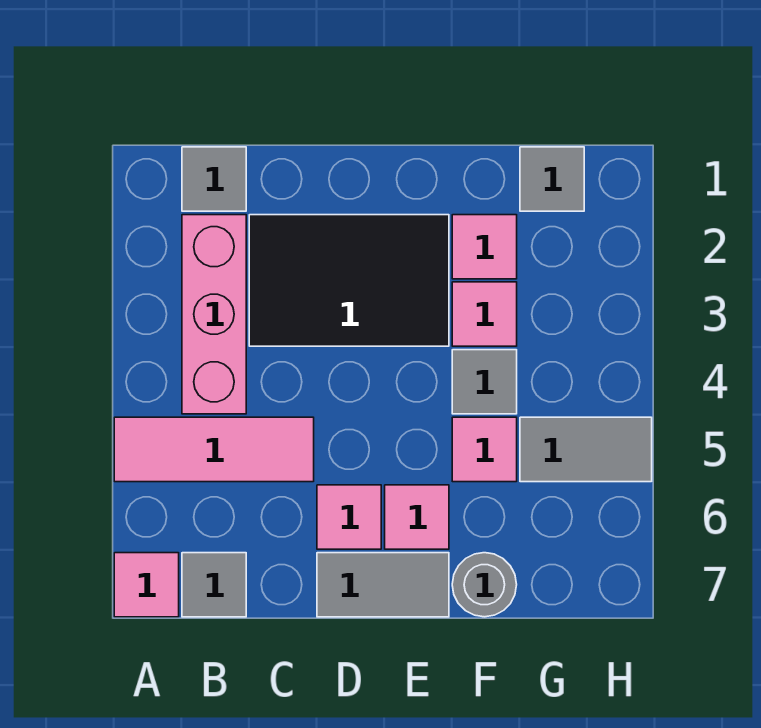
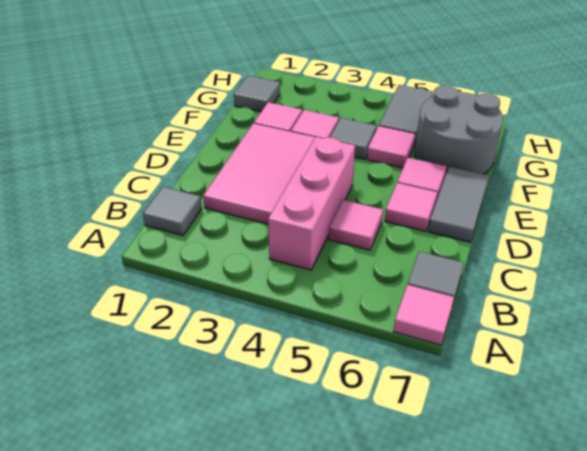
pink 1x3 tile [114,417,314,482] -> pink 1x1 tile [329,200,383,250]
pink 1x3 brick [182,215,246,414] -> pink 1x3 brick turned to [268,137,355,270]
black 2x3 tile [249,215,449,346] -> pink 2x3 tile [203,123,315,224]
grey 1x1 round brick [452,553,517,617] -> grey 2x2 round brick [415,85,503,176]

